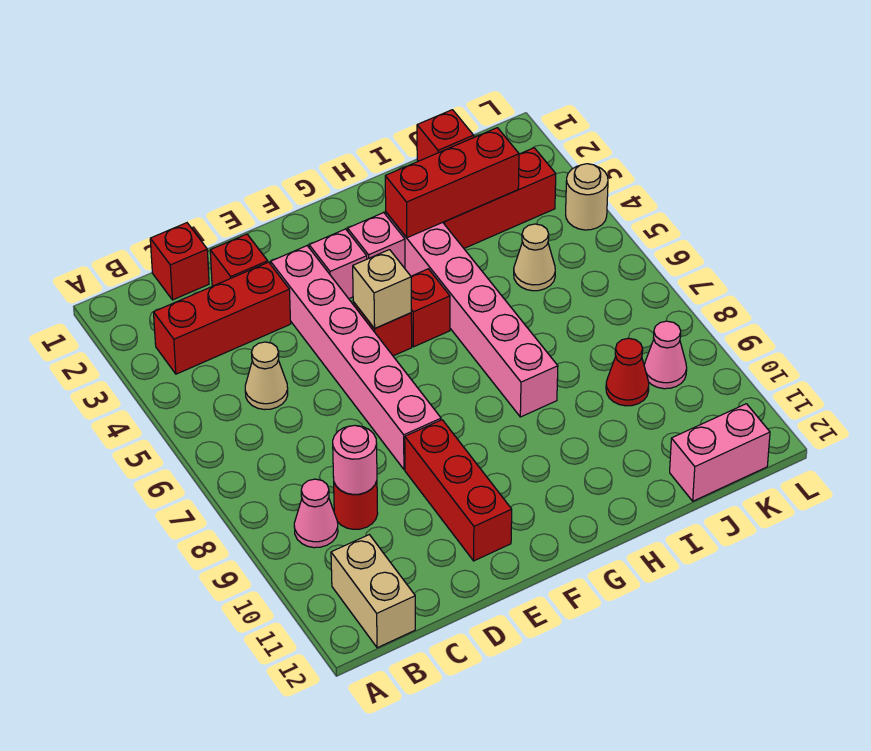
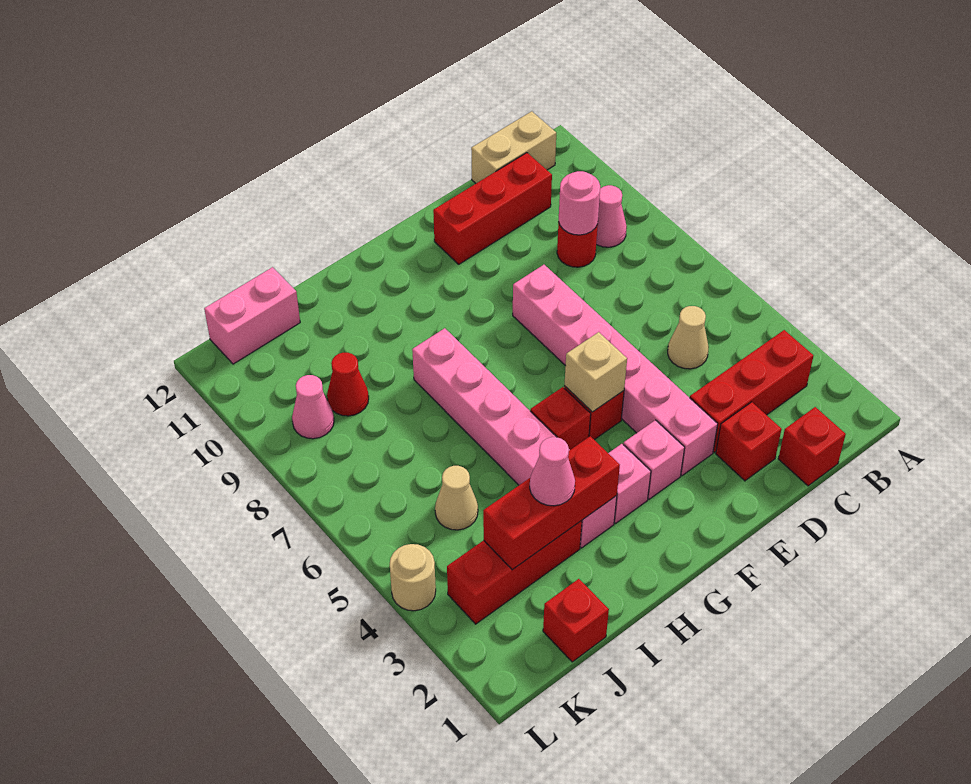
tan 1x2 brick [331,535,415,648] -> tan 1x2 brick turned to [471,111,556,183]
red 1x3 brick [405,420,512,561] -> red 1x3 brick turned to [433,153,552,264]
none -> pink 1x1 cone [530,437,575,506]

